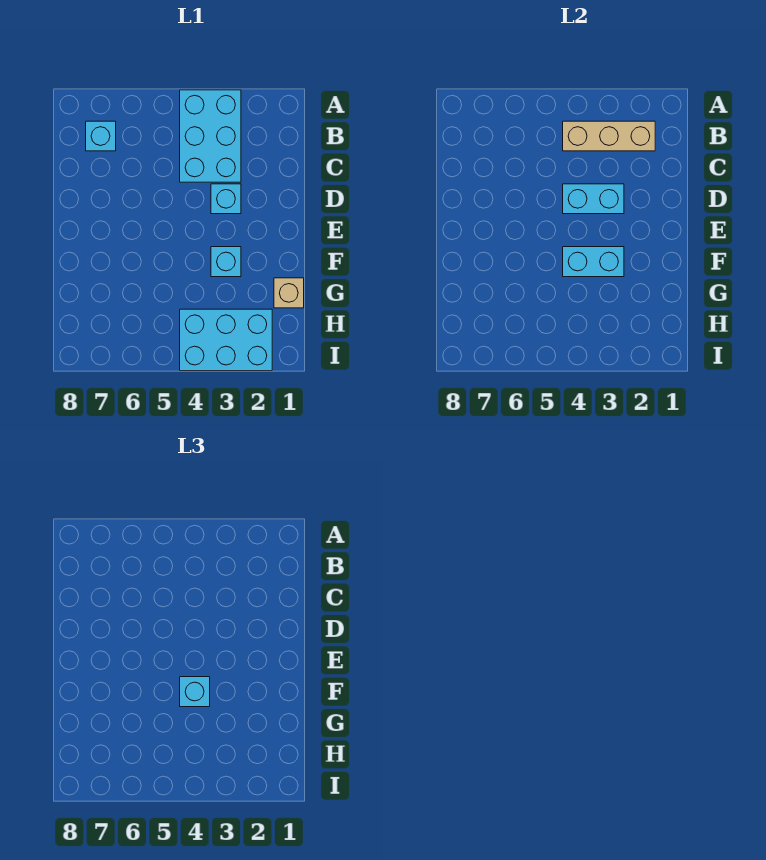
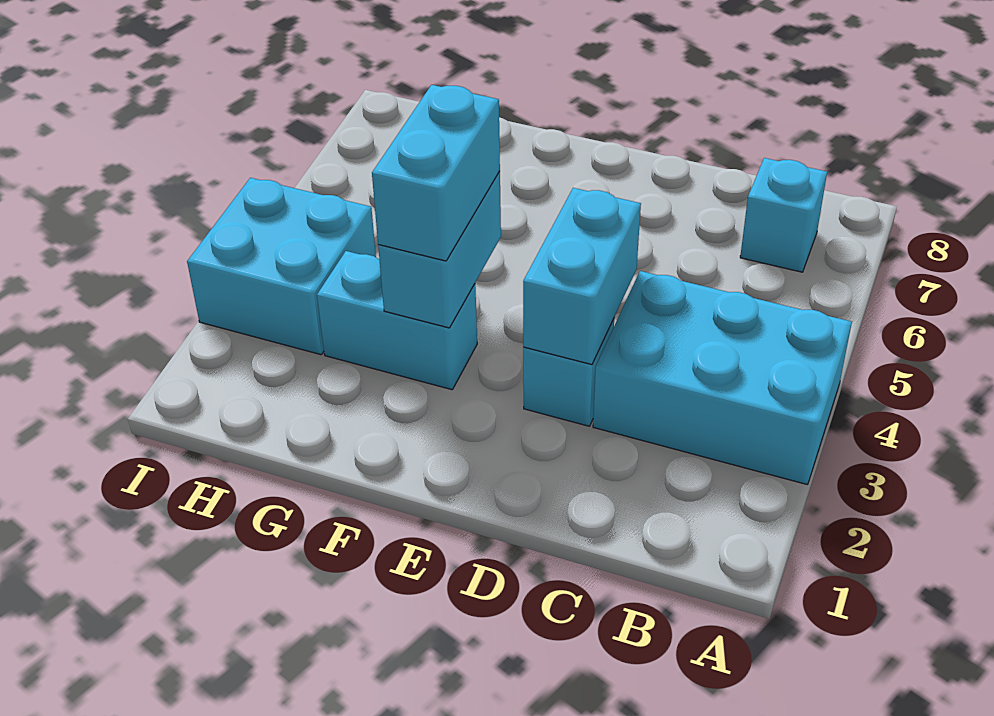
tan 1x3 brick [563,121,655,151] -> none
cyan 1x1 brick [211,247,241,277] -> cyan 1x2 brick [317,251,477,390]
cyan 1x1 brick [180,677,210,707] -> cyan 1x2 brick [372,85,500,261]
tan 1x1 brick [274,278,304,308] -> none
cyan 2x3 brick [180,309,272,371] -> cyan 2x2 brick [187,178,376,355]

